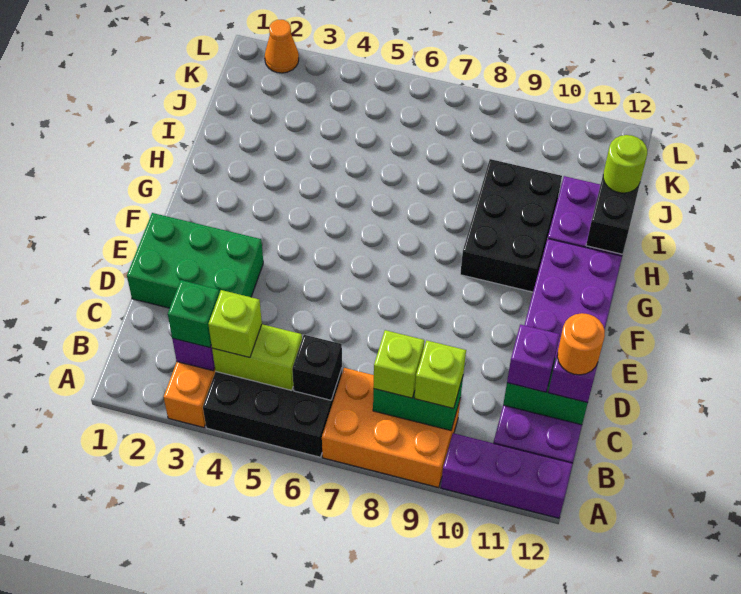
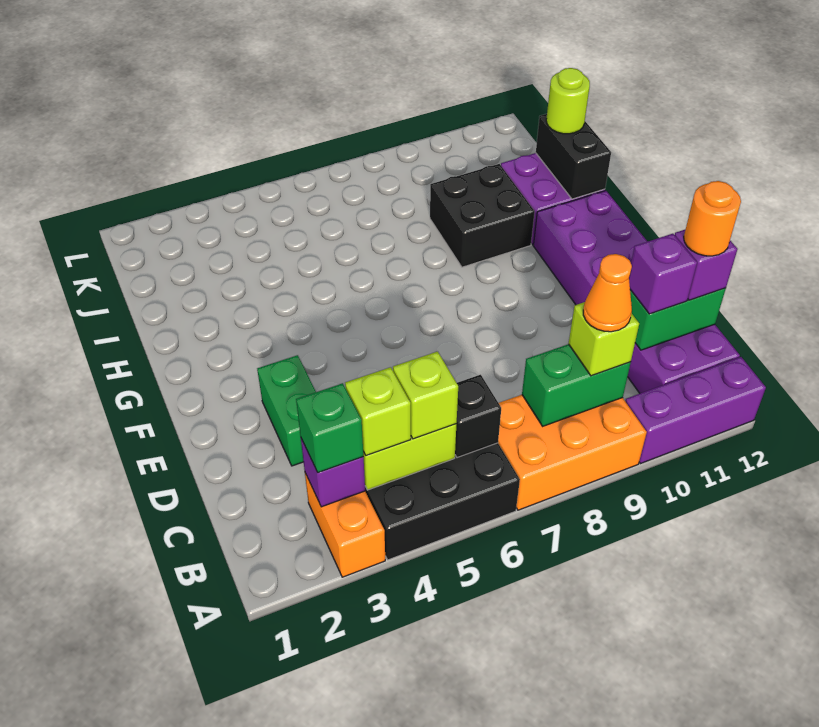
lime 1x1 brick [373,330,424,398] -> lime 1x1 brick moved to [393,352,458,439]
green 2x3 brick [127,213,263,308] -> green 1x2 brick [257,355,316,466]
black 2x3 brick [460,159,562,292] -> black 2x2 brick [430,164,535,267]
orange 1x1 cone [265,20,299,73] -> orange 1x1 cone moved to [583,254,632,332]

